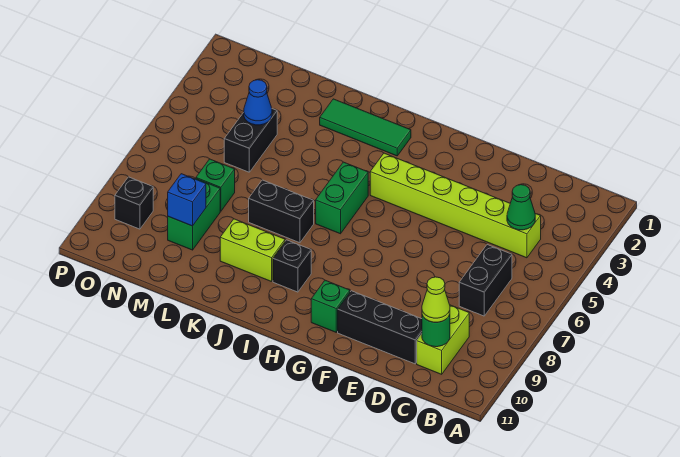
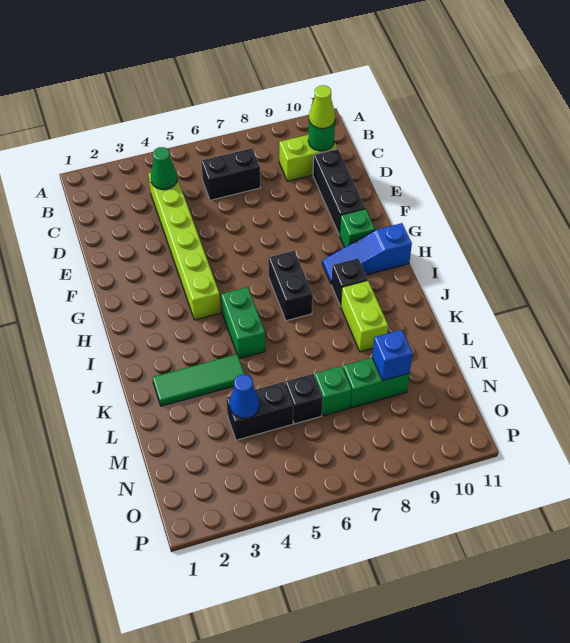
none -> blue 1x3 slope [322,223,412,284]
green 1x3 tile [320,99,411,156] -> green 1x3 tile turned to [152,354,245,406]
green 1x2 brick [316,162,368,234] -> green 1x2 brick turned to [221,287,265,359]
black 1x2 brick [249,180,314,243] -> black 1x2 brick moved to [268,251,312,321]
black 1x1 brick [115,177,153,229] -> black 1x1 brick moved to [285,374,323,424]

